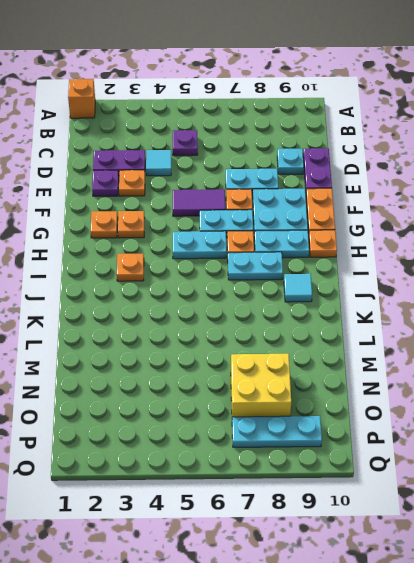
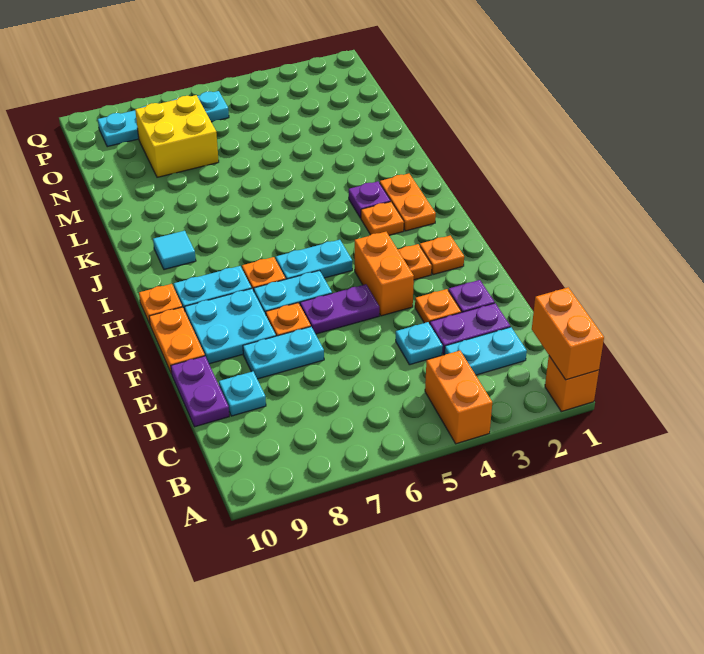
none -> orange 1x2 brick [532,287,604,380]
none -> orange 1x2 brick [425,351,492,444]
purple 1x1 plate [173,130,198,156] -> purple 1x1 plate moved to [349,181,391,218]
cyan 1x1 tile [146,150,171,176] -> cyan 1x1 plate [396,322,443,365]
none -> orange 1x2 brick [355,232,414,316]
purple 1x2 tile [173,189,225,216] -> purple 1x2 plate [300,284,379,334]
none -> orange 1x2 plate [380,174,436,231]
cyan 1x2 plate [228,252,283,280] -> cyan 1x2 plate moved to [444,327,527,375]
cyan 1x3 plate [232,416,322,447] -> cyan 1x4 plate [98,91,229,147]

